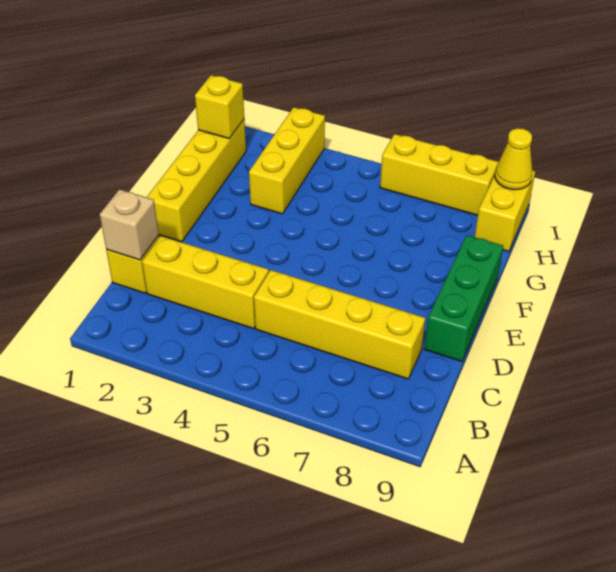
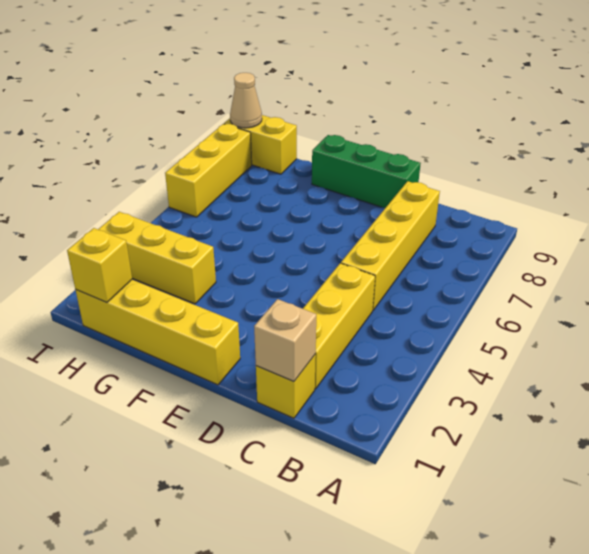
yellow 1x1 cone [495,128,532,190] -> tan 1x1 cone [230,73,262,128]

